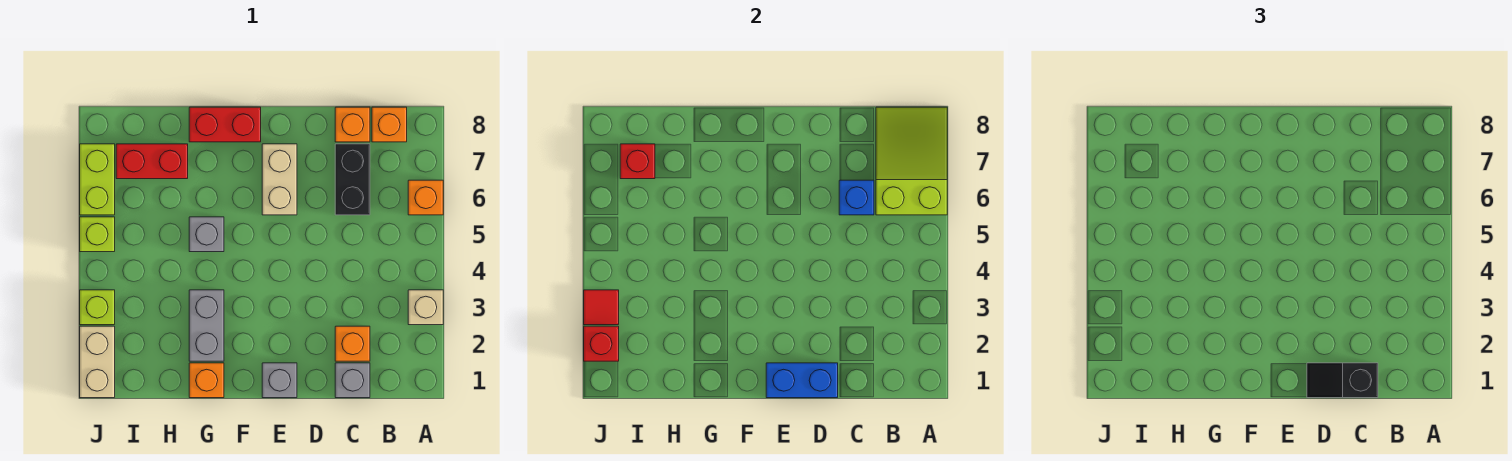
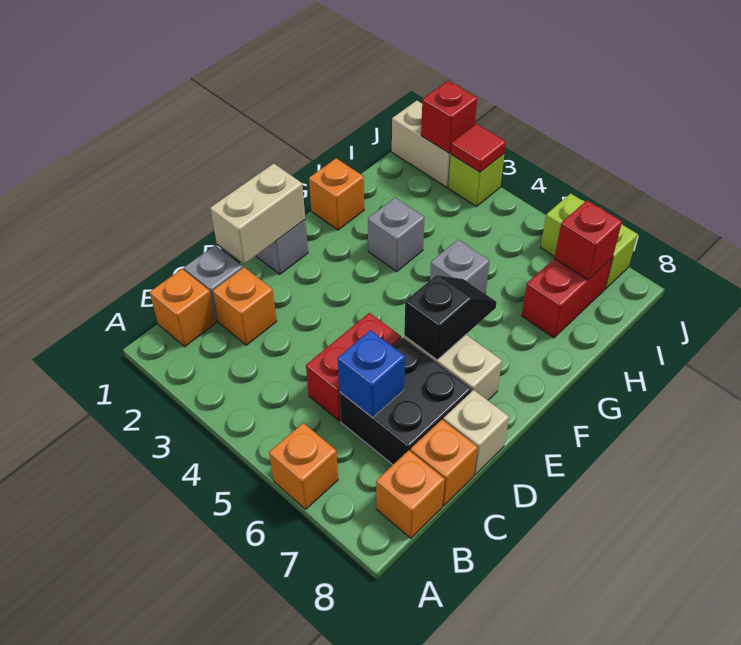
tan 1x1 brick [408,290,443,325] -> tan 1x1 brick moved to [443,390,509,475]
lime 2x3 slope [876,107,947,215] -> none
none -> orange 1x1 brick [150,269,216,347]
black 1x2 slope [1307,363,1378,398] -> black 1x2 slope moved to [404,275,497,360]
black 1x2 brick [335,144,370,215] -> black 2x2 brick [339,338,472,465]
blue 1x2 brick [766,363,838,398] -> tan 1x2 brick [210,164,305,264]
red 1x2 brick [189,107,261,142] -> red 1x2 brick moved to [306,313,401,421]
grey 1x2 brick [189,290,224,361] -> grey 1x1 brick [368,198,425,271]
lime 1x1 brick [80,217,115,252] -> none

